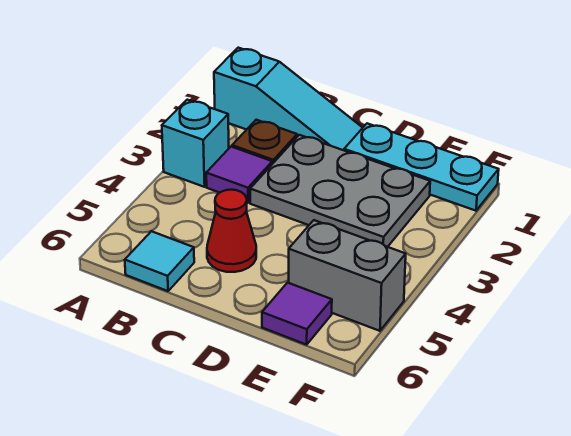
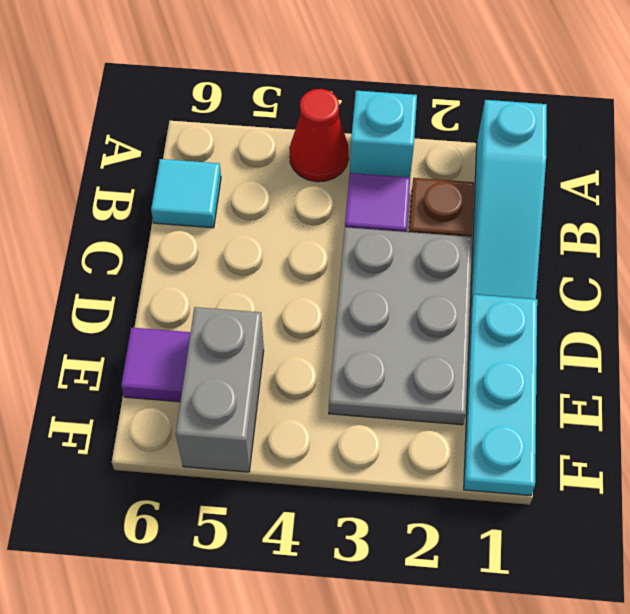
red 1x1 cone [207,190,256,272] -> red 1x1 cone moved to [289,89,349,182]

